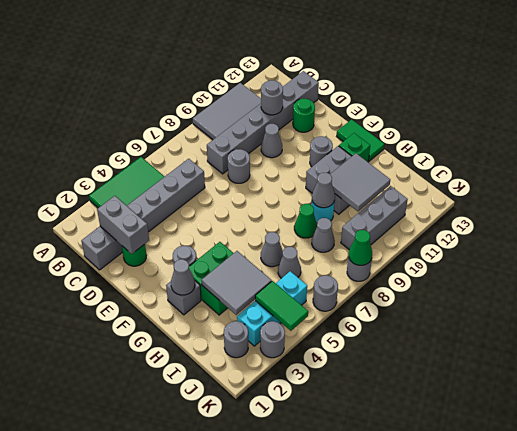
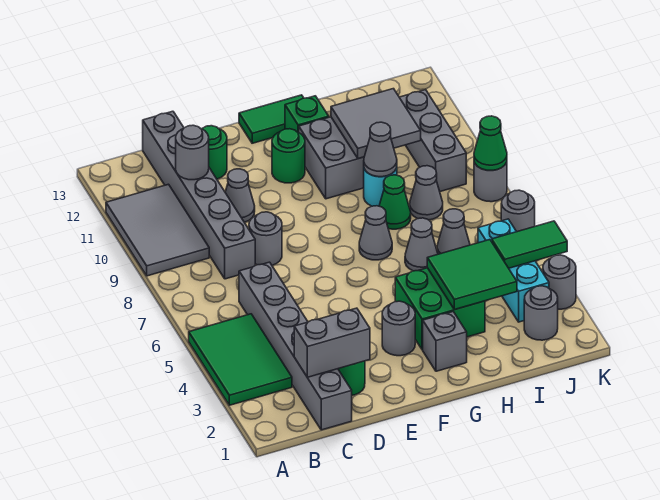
grey 1x1 round brick [310,136,333,167] -> green 1x1 round brick [272,129,305,183]
grey 1x1 cone [171,259,195,295] -> grey 1x1 cone moved to [359,206,392,260]
grey 2x2 tile [202,251,272,315] -> green 2x2 tile [427,240,517,309]

